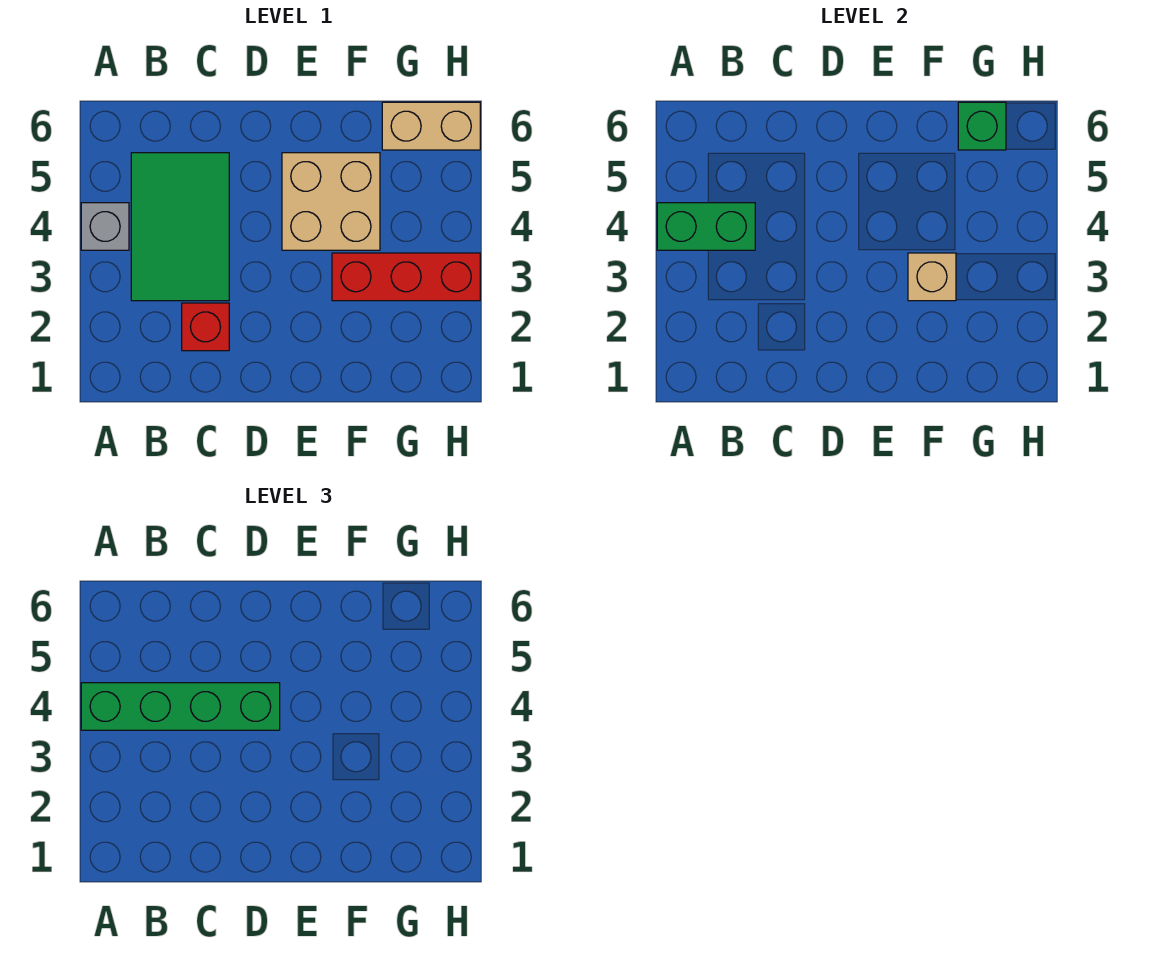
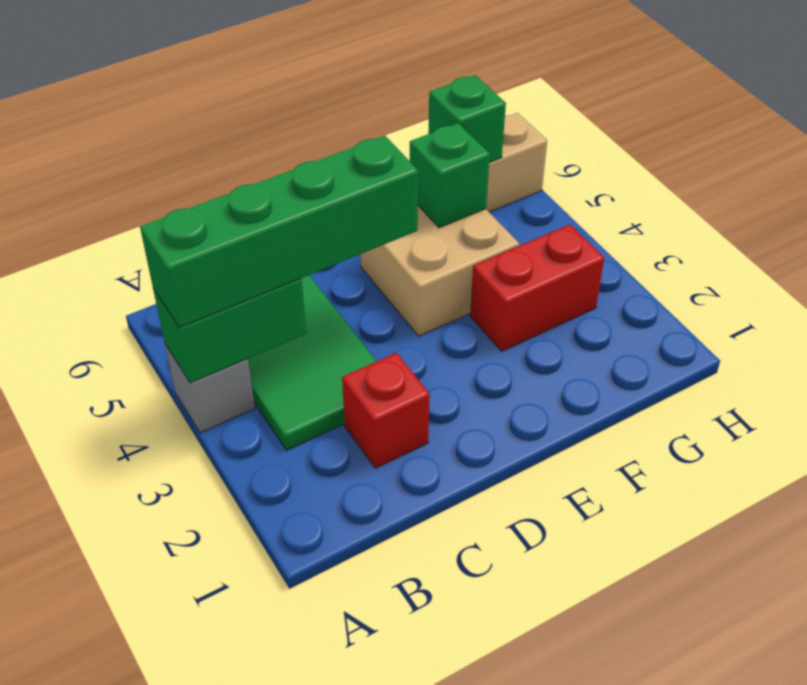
red 1x3 brick [332,253,480,301] -> red 1x2 brick [470,224,604,351]
tan 1x1 brick [908,253,956,301] -> none
none -> green 1x1 brick [410,123,490,228]

